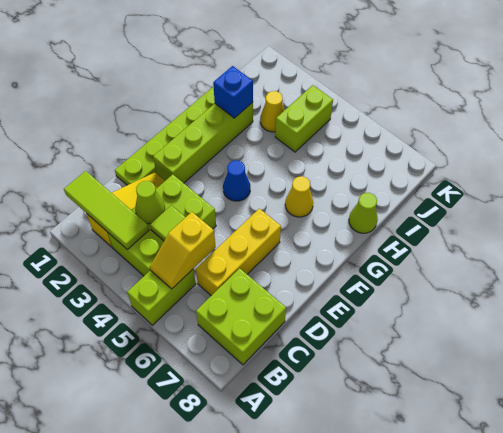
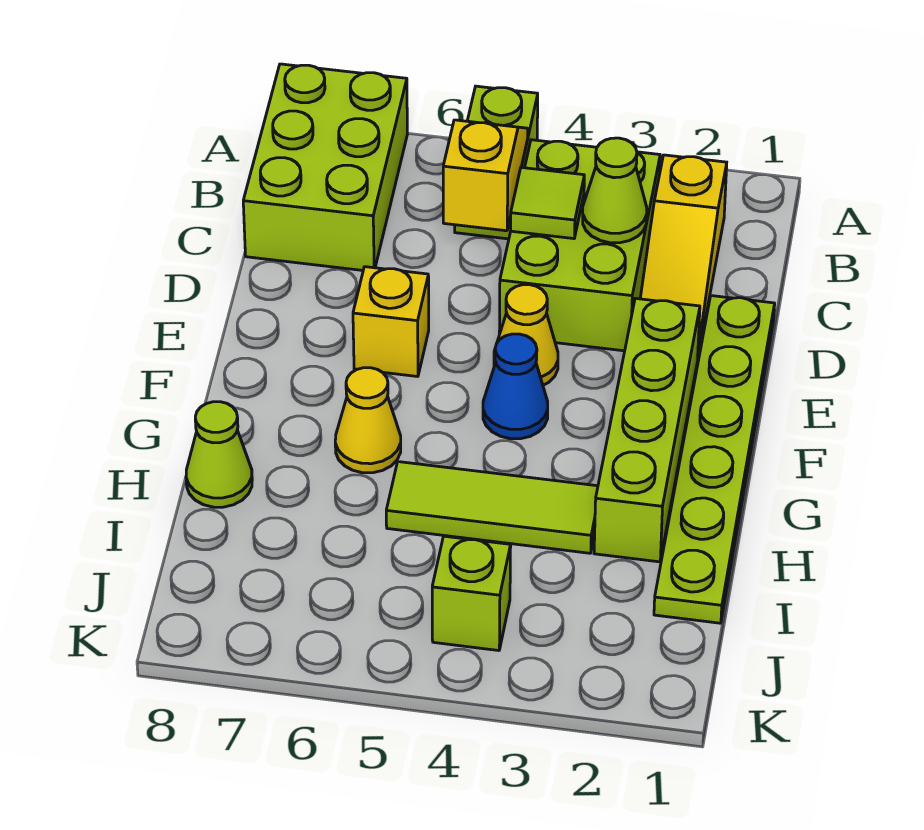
lime 1x3 tile [64,171,149,249] -> lime 1x3 tile moved to [386,462,598,553]
lime 2x2 brick [196,268,286,365] -> lime 2x3 brick [243,64,407,270]
yellow 1x3 brick [196,209,281,296] -> yellow 1x1 brick [353,267,429,377]
blue 1x1 brick [213,66,253,118] -> none
yellow 1x1 cone [260,91,284,132] -> yellow 1x1 cone moved to [494,285,558,385]
lime 1x2 brick [275,85,333,152] -> lime 1x1 brick [432,536,511,651]

